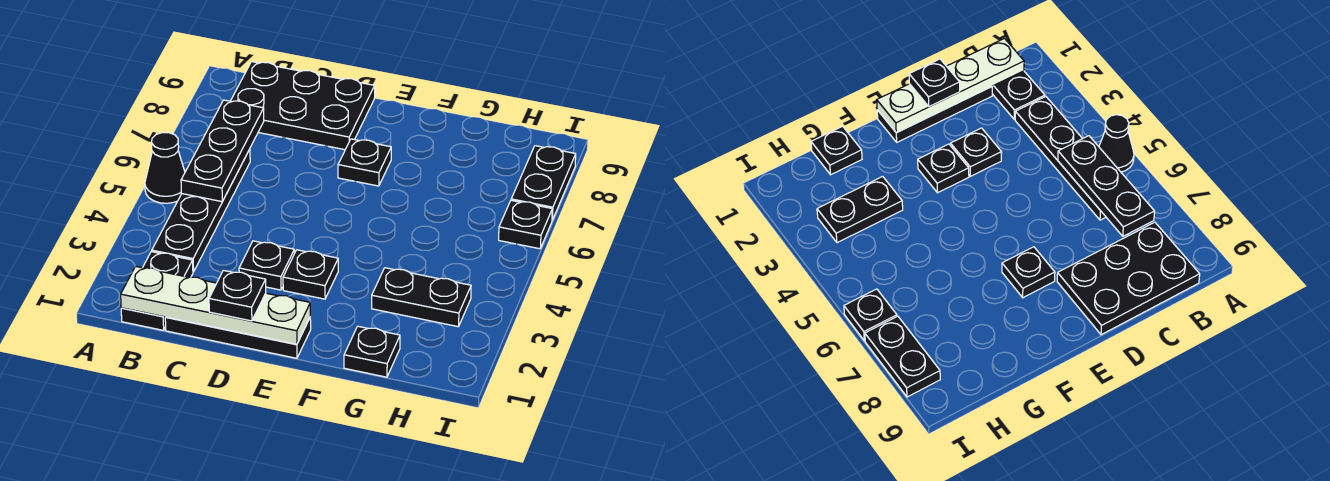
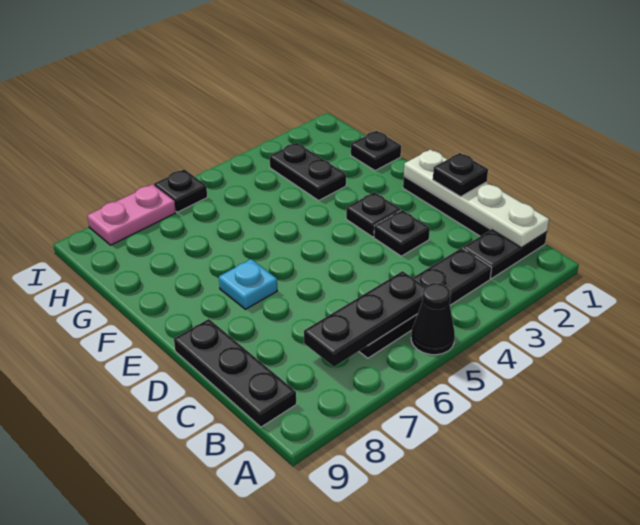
black 2x3 plate [231,62,375,150] -> black 1x3 plate [174,319,296,427]
black 1x1 plate [338,139,391,186] -> cyan 1x1 plate [219,259,277,309]
black 1x2 plate [511,146,576,220] -> pink 1x2 plate [87,184,176,245]

